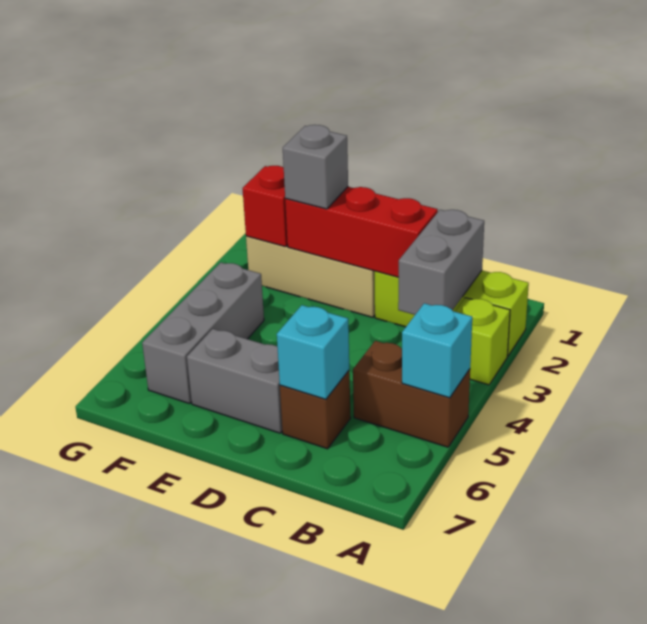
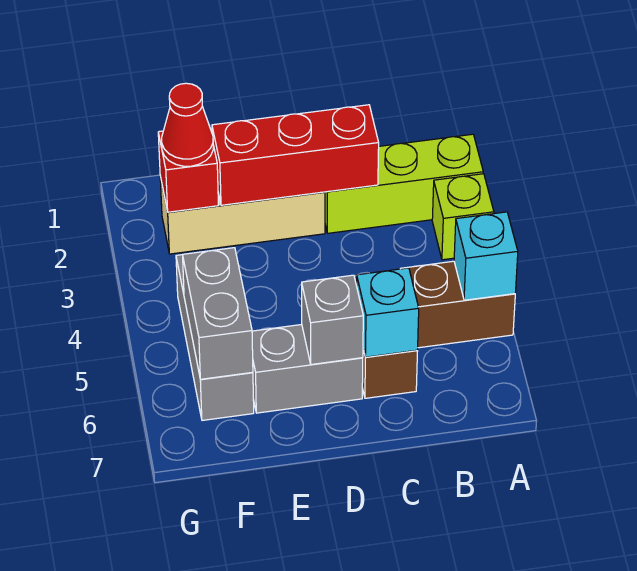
grey 1x2 brick [398,210,484,315] -> grey 1x2 brick moved to [183,248,253,379]
grey 1x1 brick [283,125,348,209] -> grey 1x1 brick moved to [302,275,363,364]
none -> red 1x1 cone [162,83,213,166]

